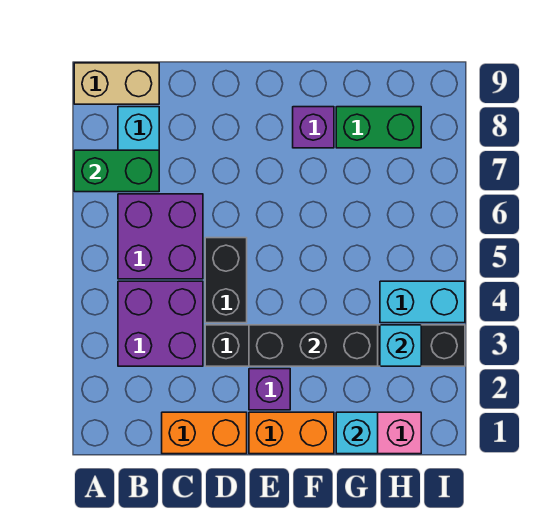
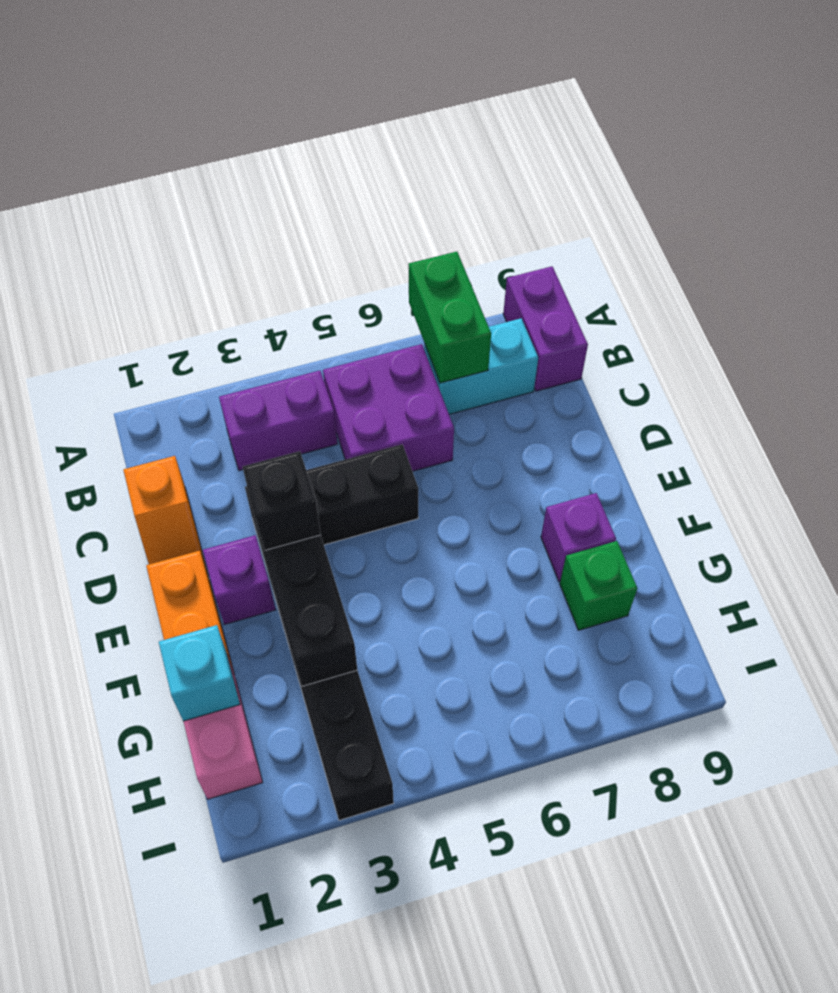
tan 1x2 brick [74,63,159,104] -> purple 1x2 brick [503,266,588,391]
purple 2x2 brick [118,281,203,366] -> purple 1x2 brick [219,371,338,471]
orange 1x2 brick [162,412,247,454] -> orange 1x2 slope [124,456,208,573]
none -> black 1x1 brick [243,451,321,550]
green 1x2 brick [336,107,421,148] -> green 1x1 brick [560,541,637,630]
cyan 1x1 brick [380,325,421,366] -> none
cyan 1x2 brick [380,281,465,323] -> none

